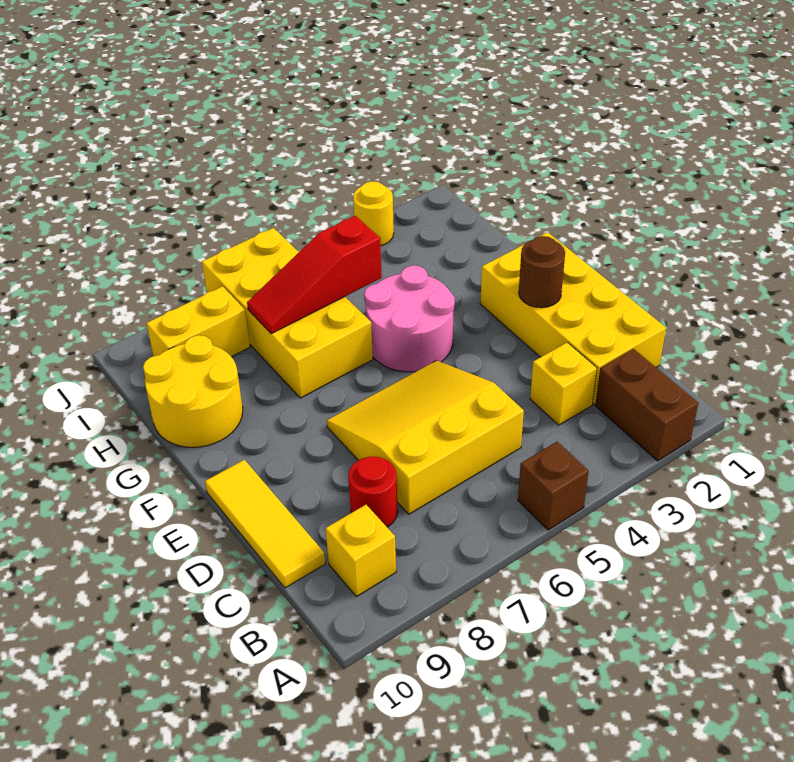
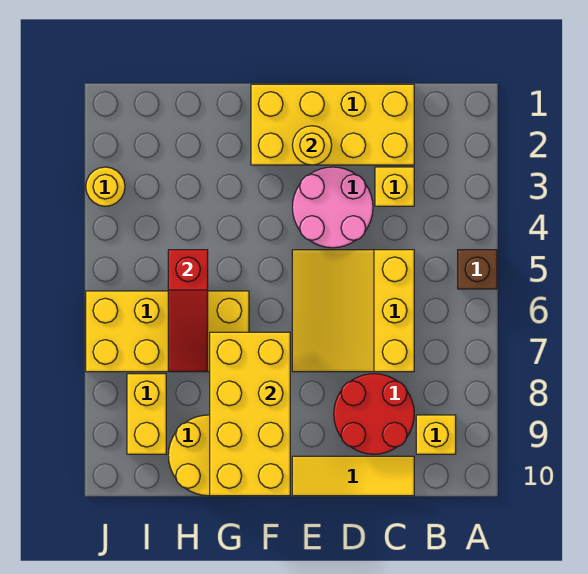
brown 1x2 brick [595,349,698,461] -> none
red 1x1 round brick [348,457,398,527] -> red 2x2 round brick [334,374,414,454]
brown 1x1 round brick [519,236,565,308] -> yellow 1x1 round brick [292,126,332,165]
pink 2x2 round brick [364,265,455,372] -> pink 2x2 round brick moved to [292,167,373,248]
none -> yellow 2x4 brick [210,332,290,496]

